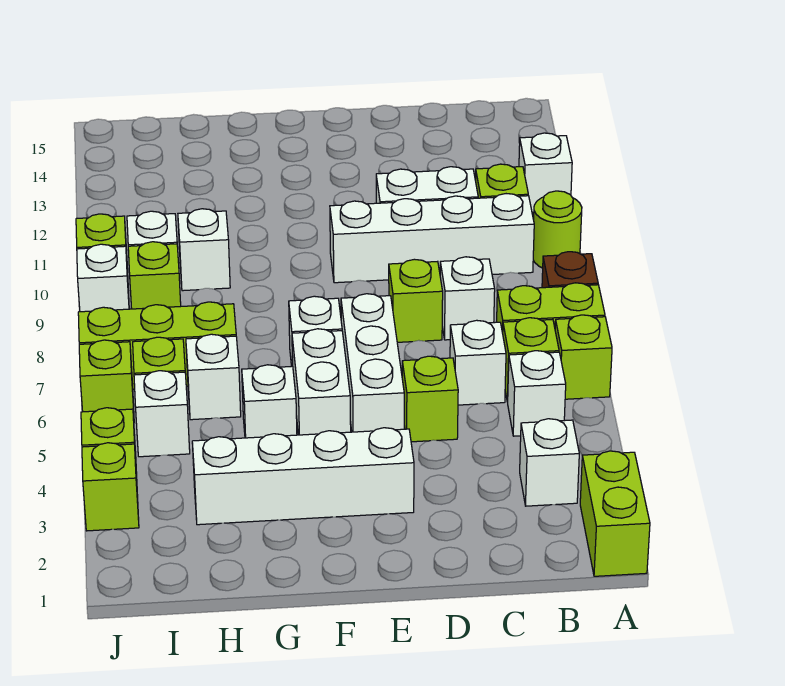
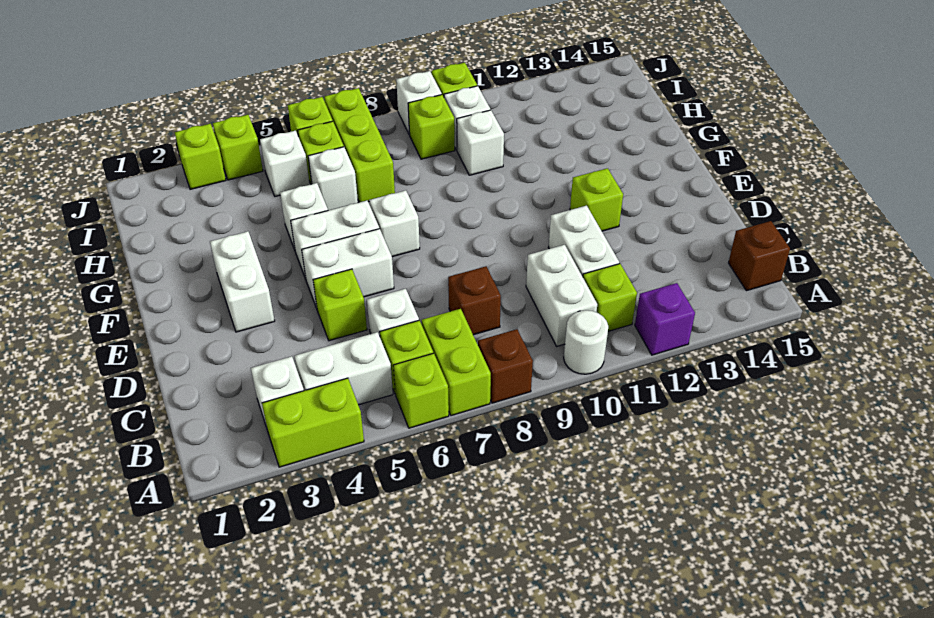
lime 1x2 brick [580,451,650,576] -> lime 1x2 brick moved to [262,378,364,467]
lime 1x1 round brick [533,191,582,268] -> white 1x1 round brick [564,310,608,374]
white 1x1 brick [519,133,572,212] -> purple 1x1 brick [635,283,695,355]
white 1x1 brick [508,351,566,436] -> white 1x2 brick [294,332,393,405]
white 1x4 brick [330,194,534,283] -> white 1x2 brick [526,245,597,346]
none -> brown 1x1 brick [729,221,790,291]
white 1x1 brick [440,257,495,340] -> brown 1x1 brick [448,266,501,335]
lime 1x1 brick [389,259,443,342] -> lime 1x1 brick moved to [570,168,623,231]
white 1x4 brick [192,428,414,525] -> white 1x2 brick [210,231,275,332]
white 1x3 brick [341,294,404,432] -> white 1x2 brick [302,229,394,308]

